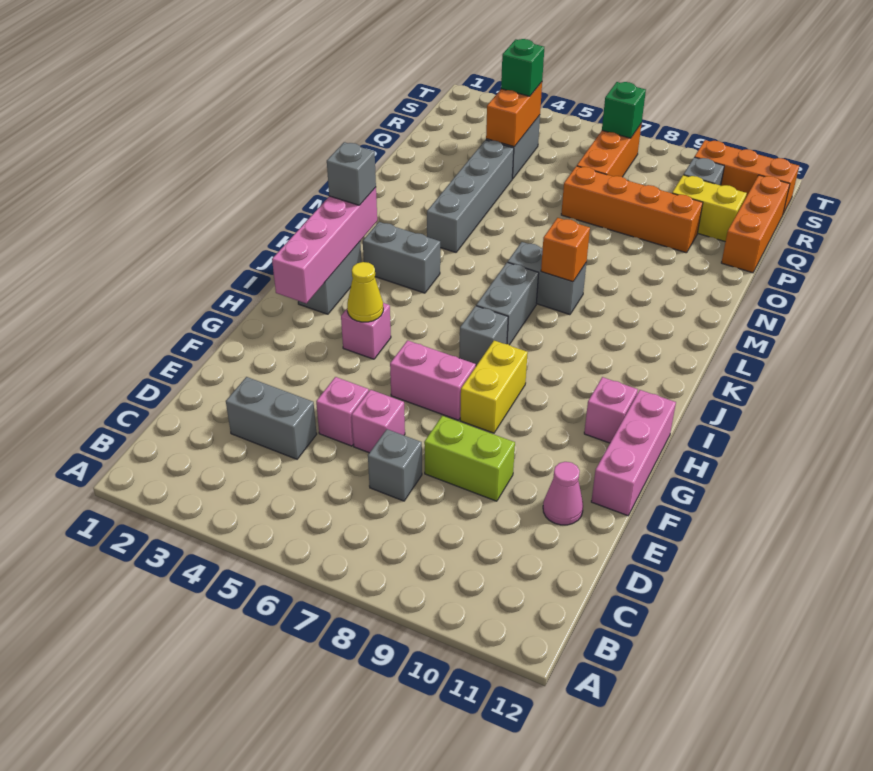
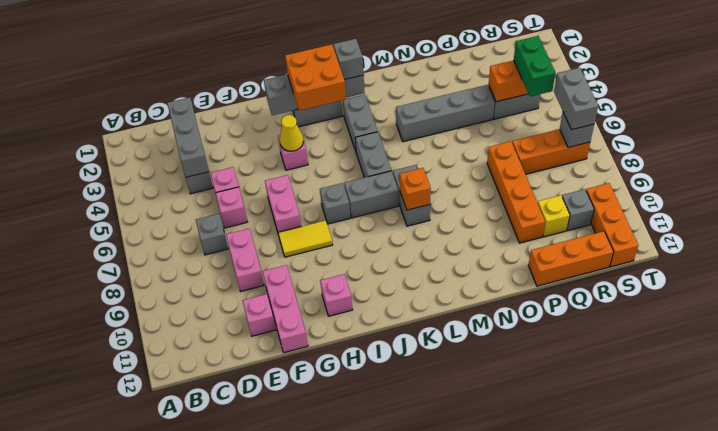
none -> grey 1x3 brick [167,97,209,177]
lime 1x2 brick [424,416,515,501] -> pink 1x2 brick [226,228,264,291]
pink 1x1 cone [543,462,583,525] -> pink 1x1 brick [243,294,276,336]
pink 1x3 brick [591,390,676,516] -> pink 1x3 brick turned to [263,265,308,353]
yellow 1x2 brick [460,341,528,433] -> yellow 1x2 tile [278,220,333,257]
pink 1x4 brick [272,187,377,303] -> grey 1x4 brick [264,74,365,115]
none -> orange 2x2 brick [285,44,346,111]
none -> grey 1x2 brick [355,132,391,178]
yellow 1x2 brick [672,175,747,242] -> yellow 1x1 brick [538,195,570,237]
green 1x1 brick [501,39,544,96] -> green 1x2 brick [514,36,555,97]
none -> grey 1x2 brick [554,68,598,130]
green 1x1 brick [602,82,646,138] -> grey 1x1 brick [560,113,594,147]

